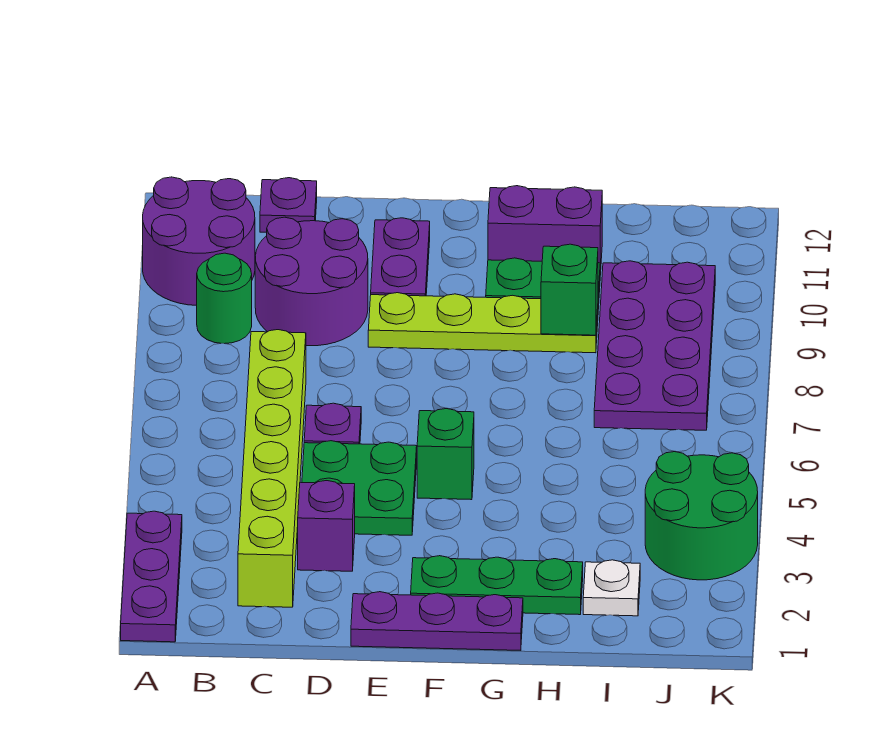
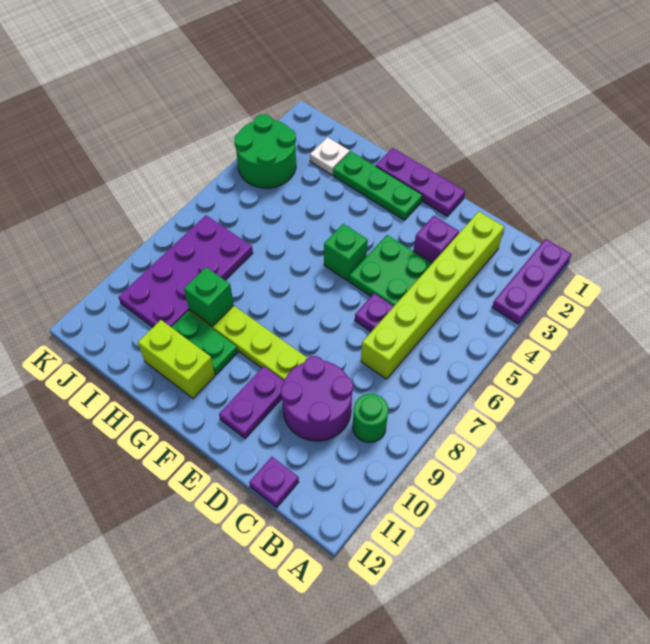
purple 2x2 round brick [143,177,255,306] -> none
purple 1x2 brick [488,186,602,275] -> lime 1x2 brick [138,320,215,399]

